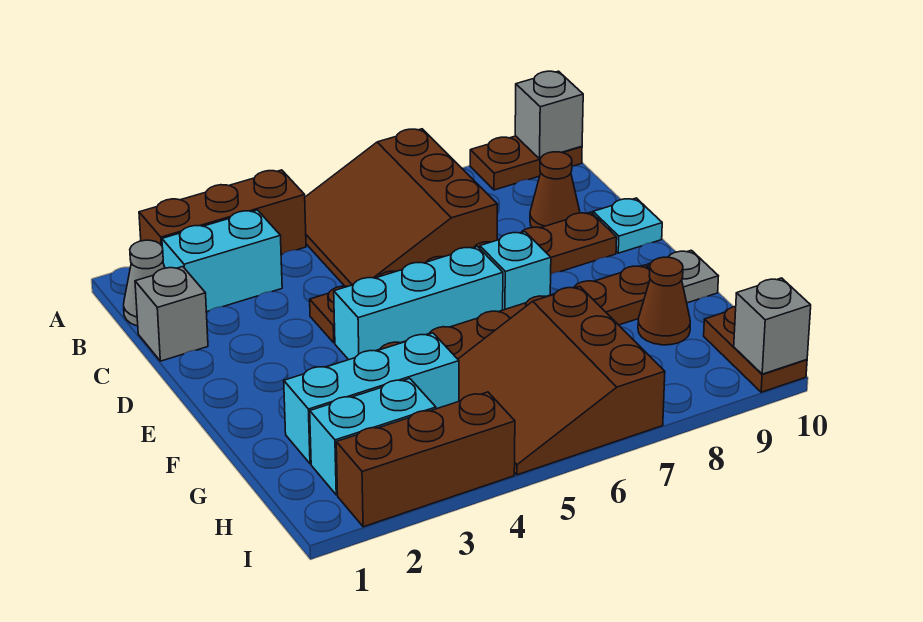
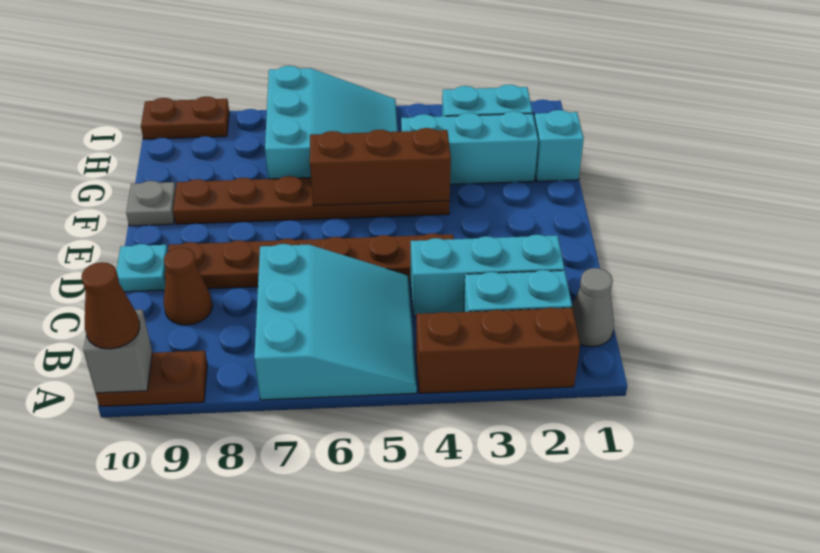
brown 3x3 slope [305,129,497,286] -> cyan 3x3 slope [254,244,417,400]
grey 1x1 brick [135,267,208,361] -> none
cyan 1x3 brick [334,246,503,360] -> cyan 1x3 brick moved to [411,235,564,316]
cyan 1x1 brick [480,232,551,310] -> cyan 1x1 brick moved to [534,110,584,181]
brown 3x3 slope [458,286,665,475] -> cyan 3x3 slope [265,66,398,179]
brown 1x1 cone [638,257,690,345] -> brown 1x1 cone moved to [82,262,140,349]
brown 1x2 plate [704,307,807,392] -> brown 1x2 plate turned to [141,97,229,139]
brown 1x3 brick [336,392,515,527] -> brown 1x3 brick moved to [310,128,451,206]
grey 1x1 brick [734,278,811,374] -> none

